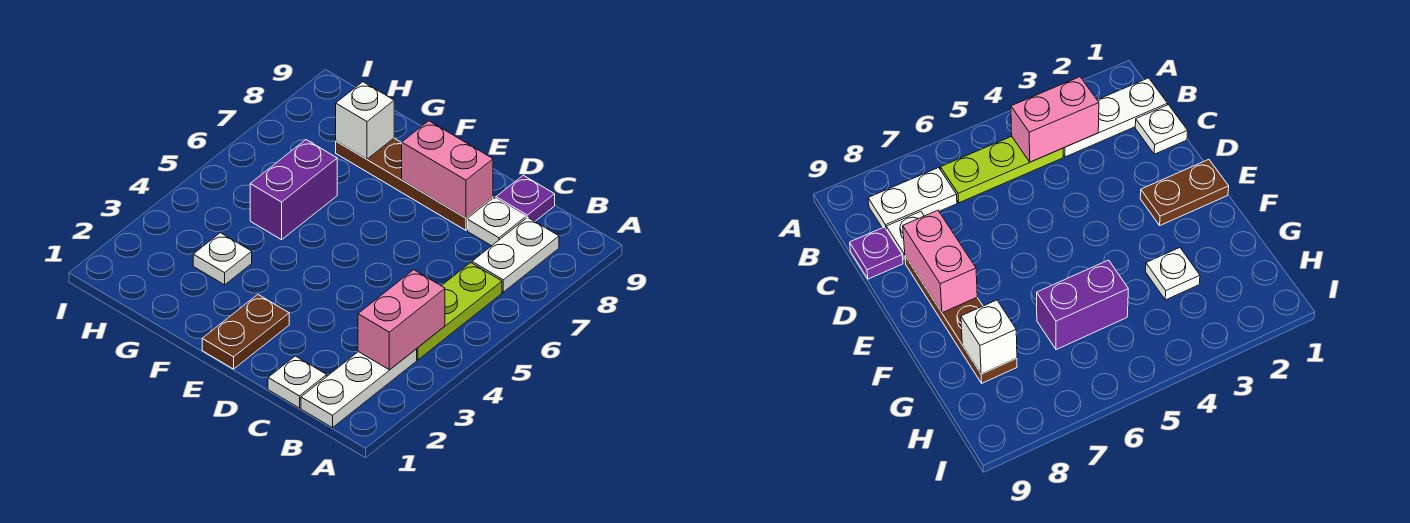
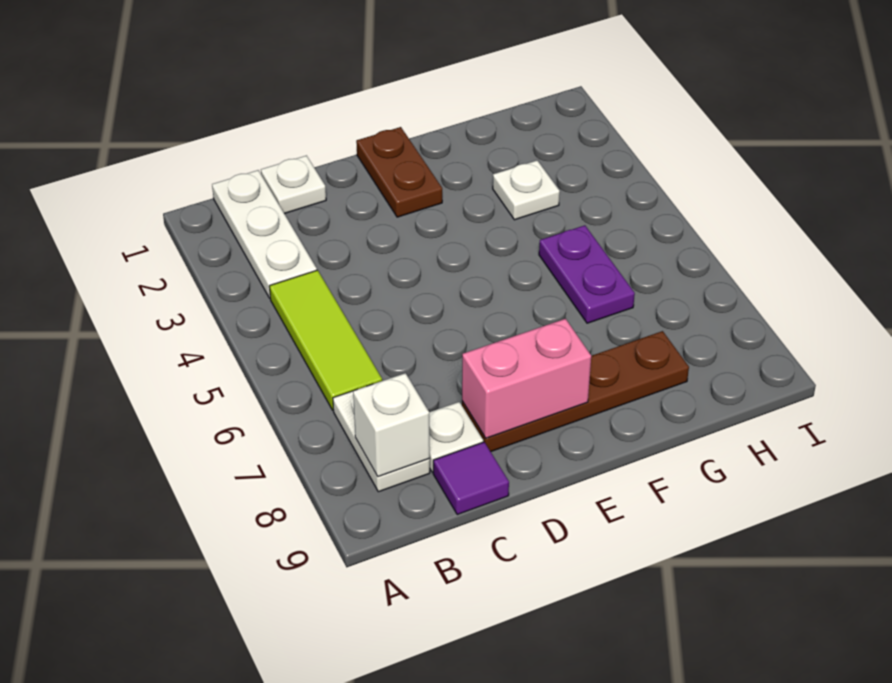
pink 1x2 brick [358,270,445,370] -> none
lime 1x3 plate [417,263,502,360] -> lime 1x3 tile [269,270,382,410]
purple 1x1 plate [496,175,555,221] -> purple 1x1 tile [433,442,509,515]
purple 1x2 brick [250,140,337,240] -> purple 1x2 plate [539,225,635,323]
white 1x1 brick [336,82,394,159] -> white 1x1 brick moved to [353,373,430,477]

